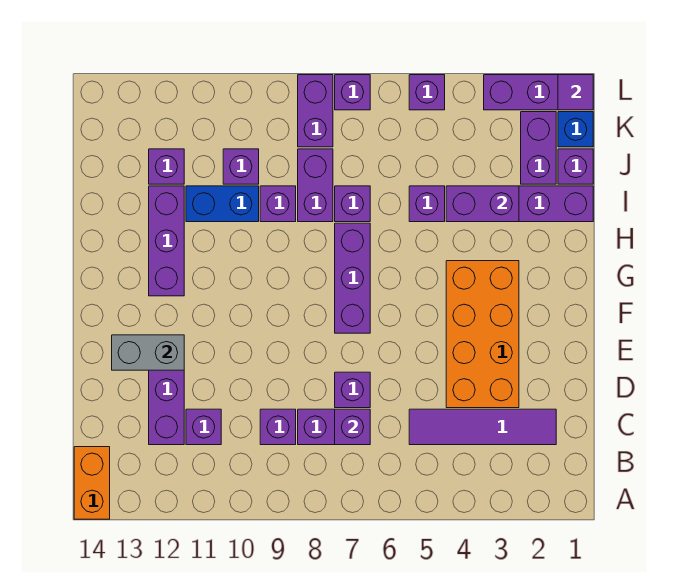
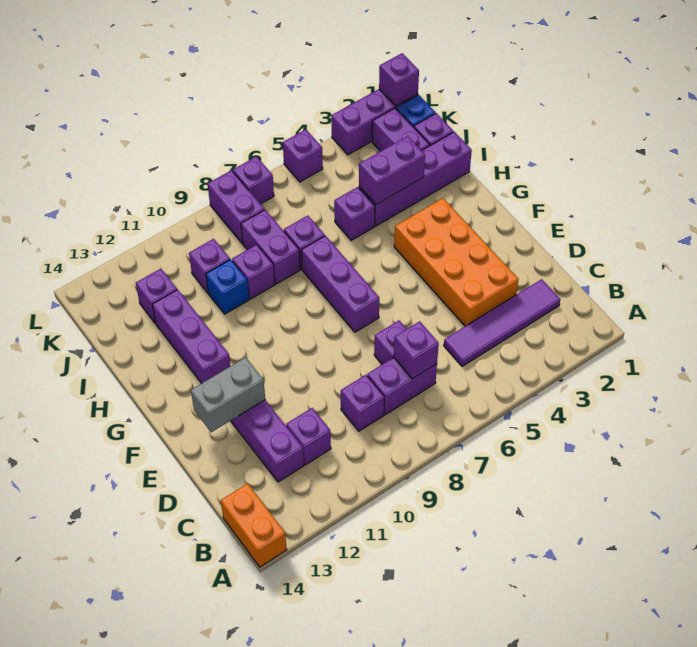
blue 1x2 brick [186,186,259,222] -> blue 1x1 brick [206,259,249,314]
purple 1x1 tile [558,75,593,110] -> purple 1x1 brick [379,53,419,106]

